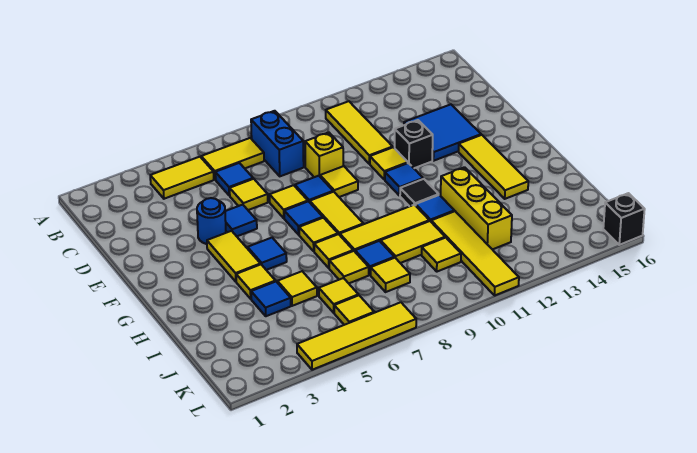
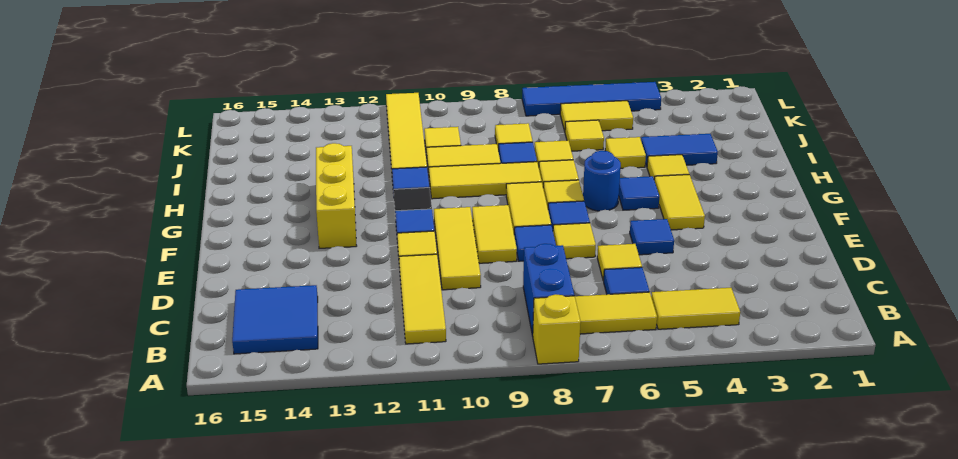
yellow 1x1 brick [305,133,343,177] -> yellow 1x1 brick moved to [533,294,581,364]
blue 2x2 tile [404,104,481,161] -> blue 2x2 tile moved to [232,285,318,354]
blue 1x1 round brick [197,198,226,244] -> blue 1x1 round brick moved to [583,151,621,211]
yellow 1x1 tile [320,166,358,197] -> yellow 1x2 tile [472,205,517,263]
black 1x1 brick [395,120,433,168] -> none
yellow 1x3 tile [459,135,528,199] -> yellow 1x3 tile moved to [434,207,481,290]
yellow 1x3 brick [441,167,512,250] -> yellow 1x3 brick moved to [316,143,356,248]
blue 1x1 tile [251,281,291,316] -> blue 1x2 tile [641,134,718,166]
yellow 1x1 tile [334,295,374,325] -> yellow 1x2 tile [560,101,633,131]
yellow 1x4 tile [297,302,416,370] -> blue 1x4 tile [522,82,661,116]
black 1x1 brick [603,193,645,245] -> none

